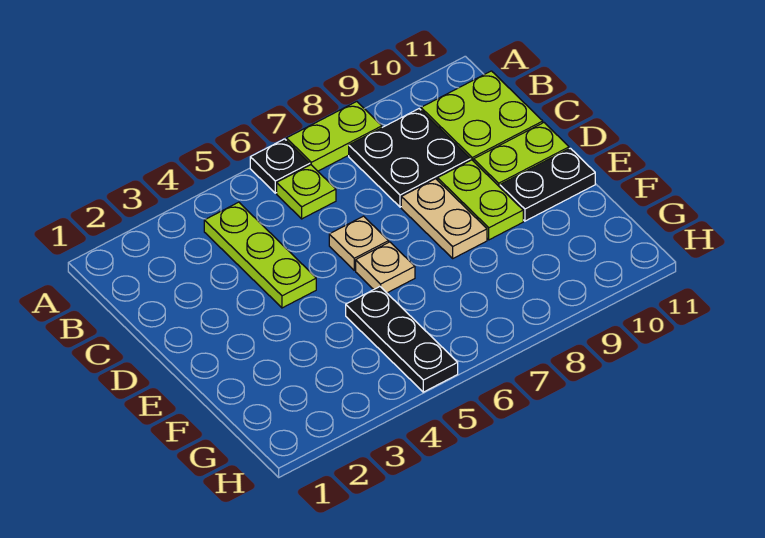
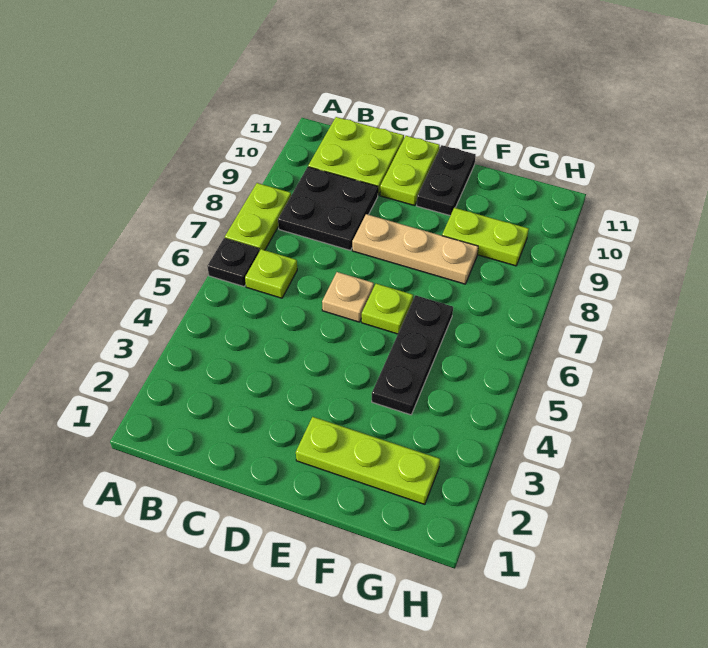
lime 1x3 plate [204,202,316,308] -> lime 1x3 plate moved to [296,417,440,504]
tan 1x2 plate [401,179,487,258] -> tan 1x3 plate [352,214,478,284]
lime 1x2 plate [438,160,523,240] -> lime 1x2 plate moved to [442,208,529,266]
tan 1x1 plate [356,242,415,293] -> lime 1x1 plate [362,284,413,334]
black 1x3 plate [346,287,458,392] -> black 1x3 plate turned to [372,295,453,415]

